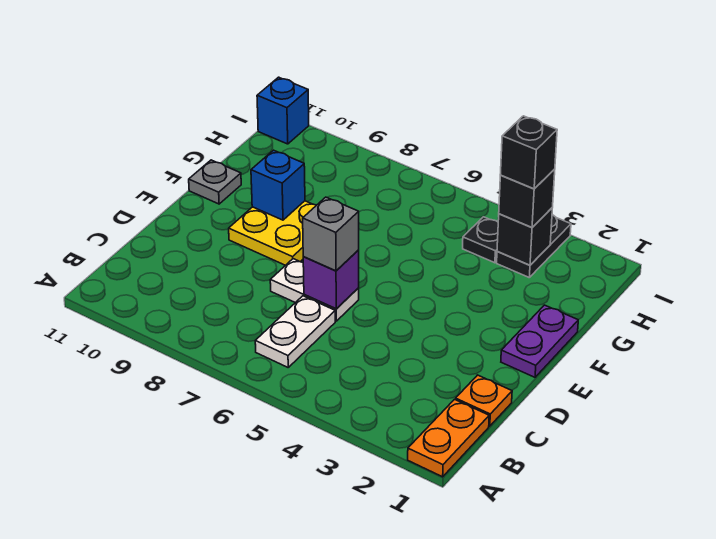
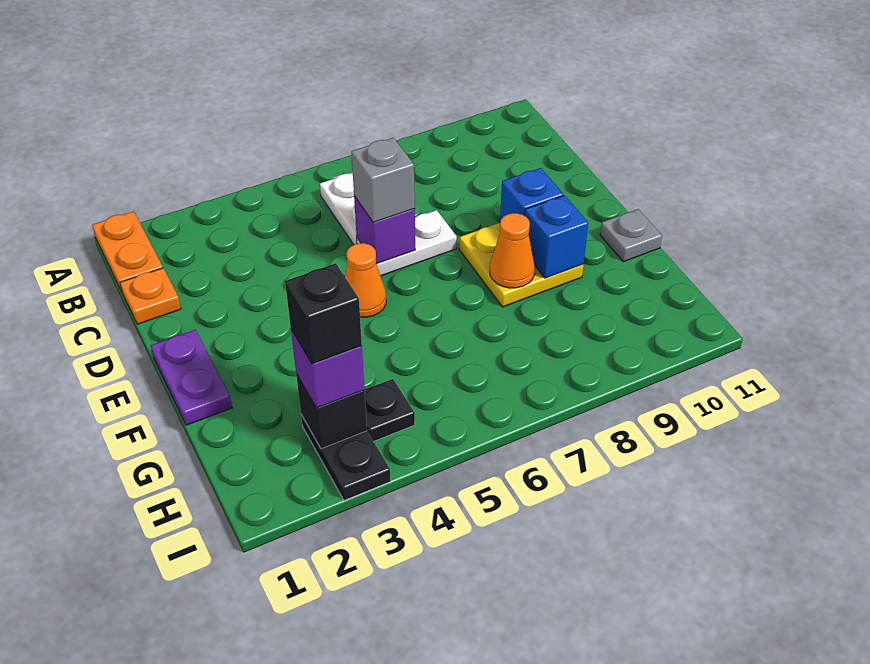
none -> orange 1x1 cone [345,243,386,317]
none -> orange 1x1 cone [490,213,535,288]
black 1x1 brick [499,169,555,228] -> purple 1x1 brick [291,330,365,408]
blue 1x1 brick [257,77,309,144] -> blue 1x1 brick moved to [500,168,563,222]

